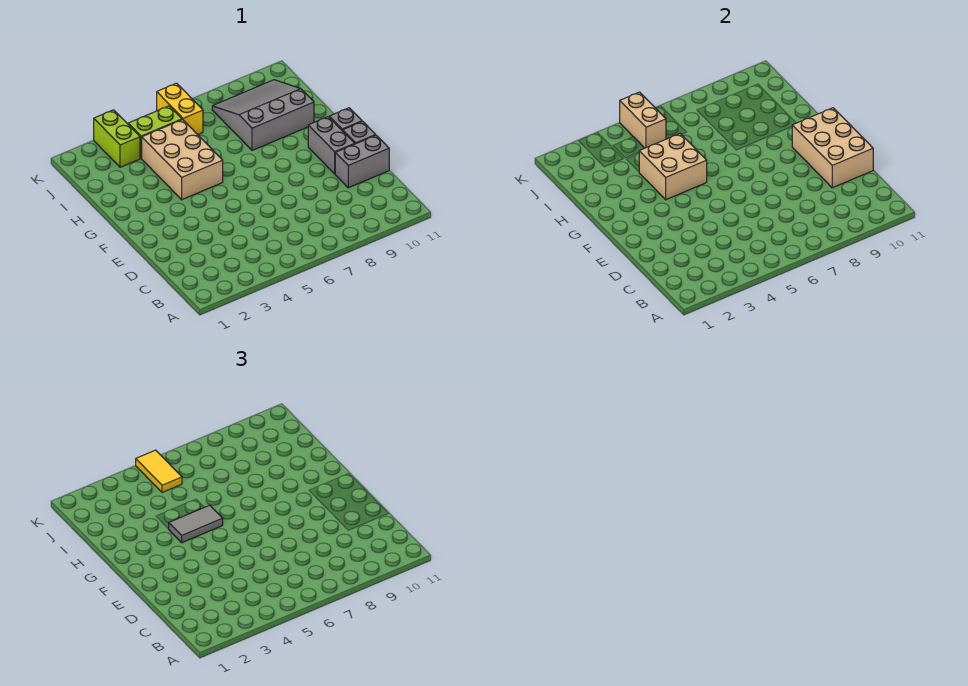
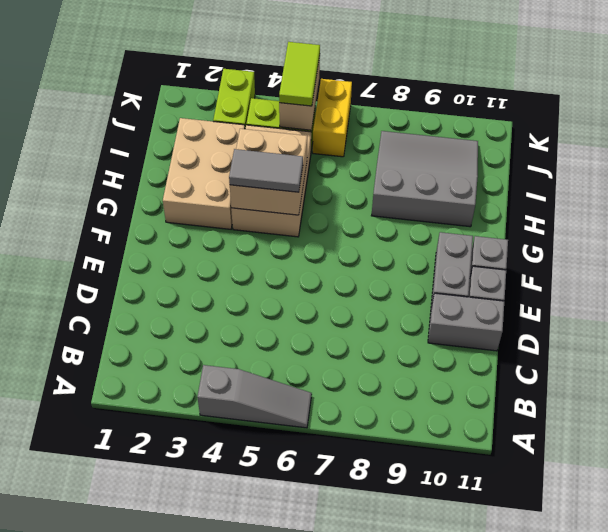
none -> grey 1x3 slope [197,365,312,428]
tan 2x3 brick [792,108,873,188] -> tan 2x3 brick moved to [163,118,245,229]
yellow 1x2 tile [136,450,182,493] -> lime 1x2 tile [279,42,320,106]

